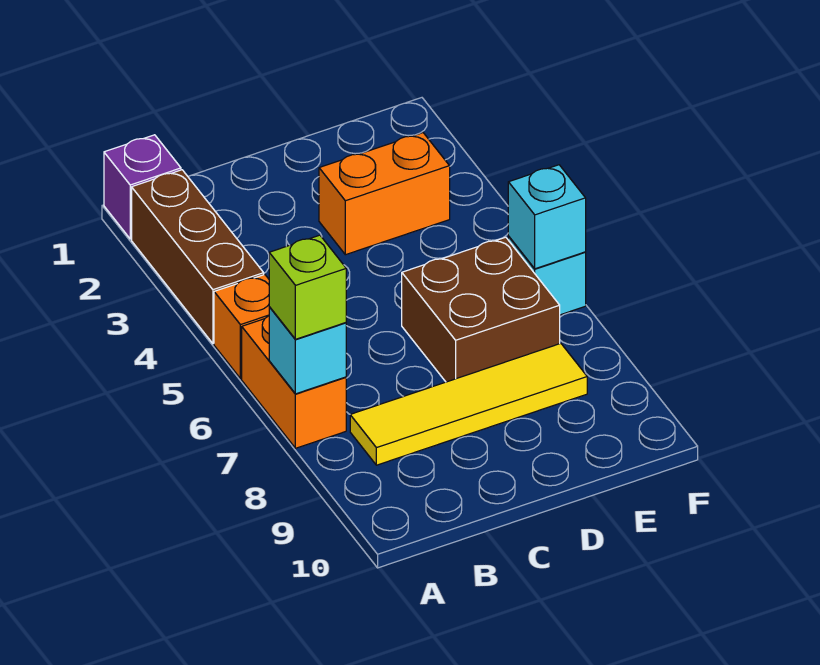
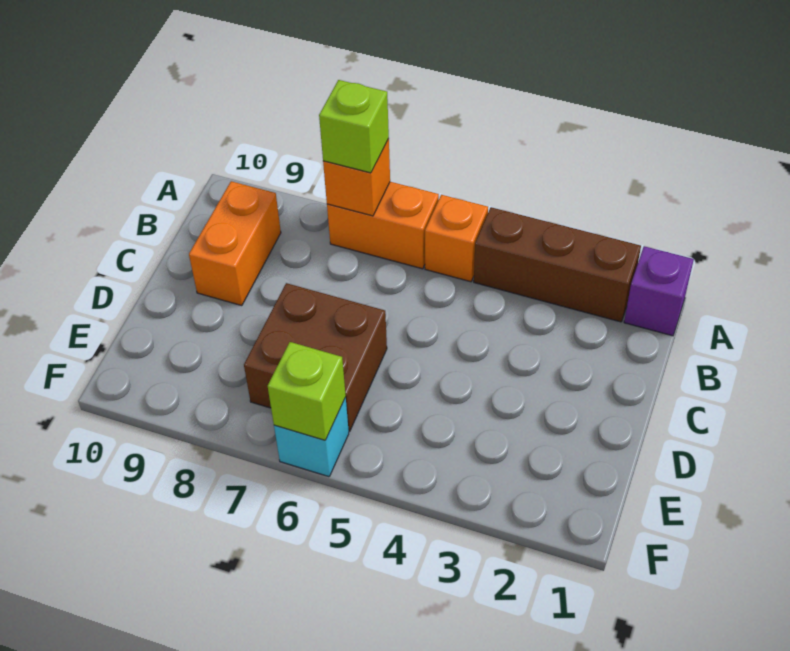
cyan 1x1 brick [269,307,346,394] -> orange 1x1 brick [323,139,390,216]
yellow 1x4 tile [350,343,587,465] -> none
orange 1x2 brick [319,133,450,255] -> orange 1x2 brick moved to [189,181,281,306]
cyan 1x1 brick [508,165,586,269] -> lime 1x1 brick [268,342,346,440]

